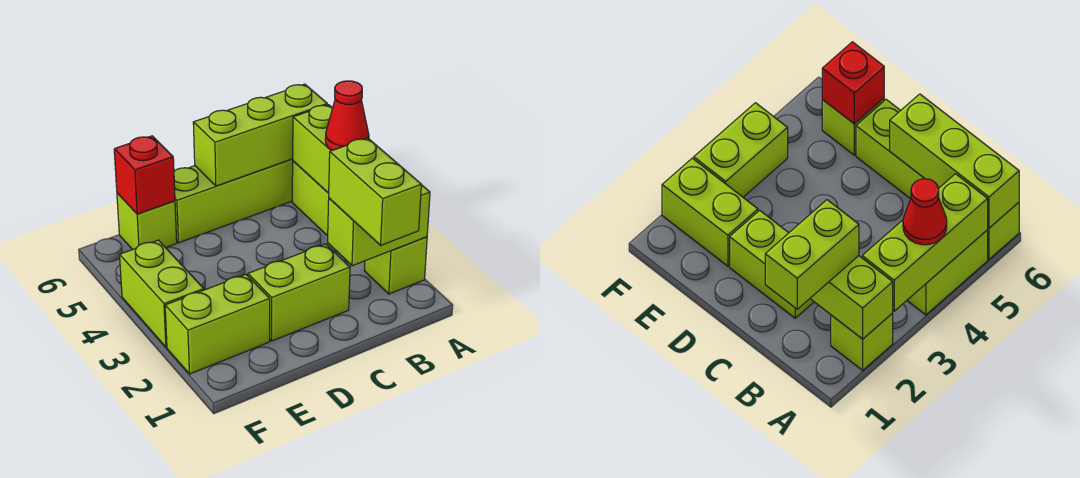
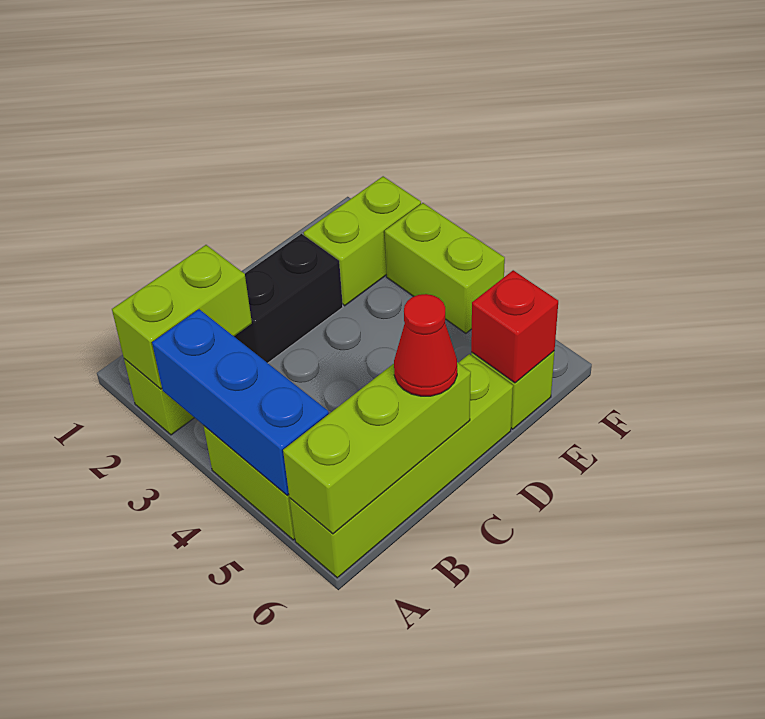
lime 1x3 brick [293,105,333,193] -> blue 1x3 brick [152,309,329,496]
red 1x1 cone [325,81,369,150] -> red 1x1 cone moved to [394,294,457,396]
lime 1x2 brick [328,138,421,245] -> none
lime 1x2 brick [248,244,350,341] -> black 1x2 brick [234,234,343,363]

